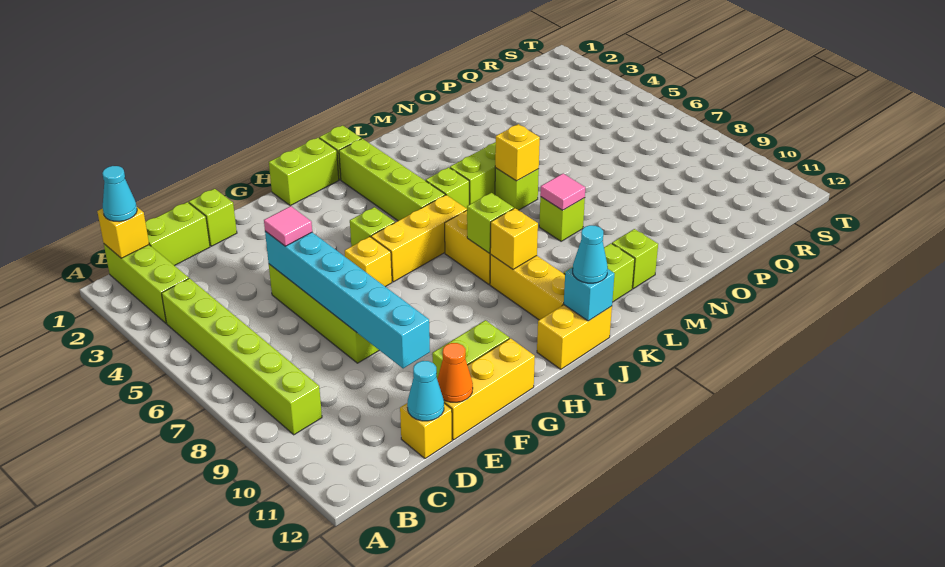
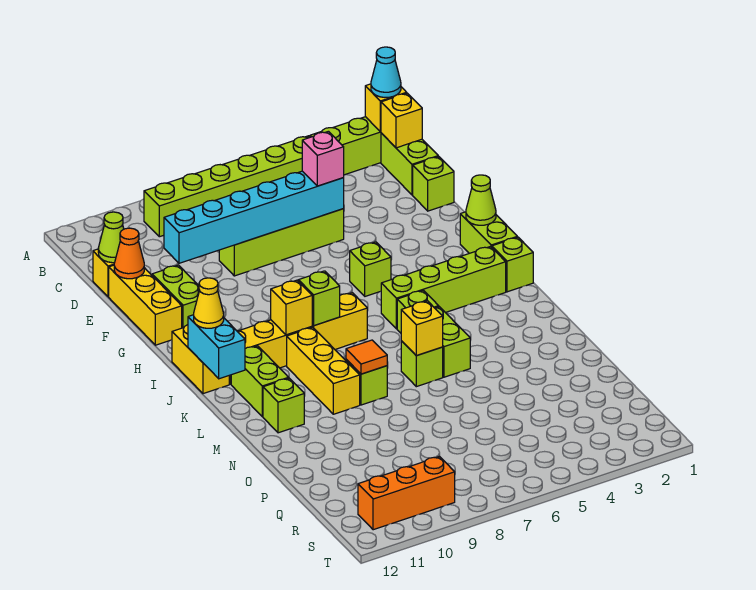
cyan 1x1 cone [407,361,444,421] -> lime 1x1 cone [98,212,124,263]
pink 1x1 tile [264,206,312,246] -> pink 1x1 brick [302,131,344,186]
yellow 1x1 brick [345,237,392,287] -> yellow 1x1 brick moved to [381,93,422,148]
none -> lime 1x1 cone [466,175,496,225]
yellow 1x3 brick [371,195,467,282] -> yellow 1x3 brick moved to [287,327,360,414]
cyan 1x1 brick [564,267,614,321] -> cyan 1x2 brick [188,315,245,379]
cyan 1x1 cone [573,225,608,283] -> yellow 1x1 cone [194,278,224,328]
pink 1x1 tile [540,174,585,210] -> orange 1x1 tile [346,340,387,374]
none -> orange 1x3 brick [358,456,455,530]

